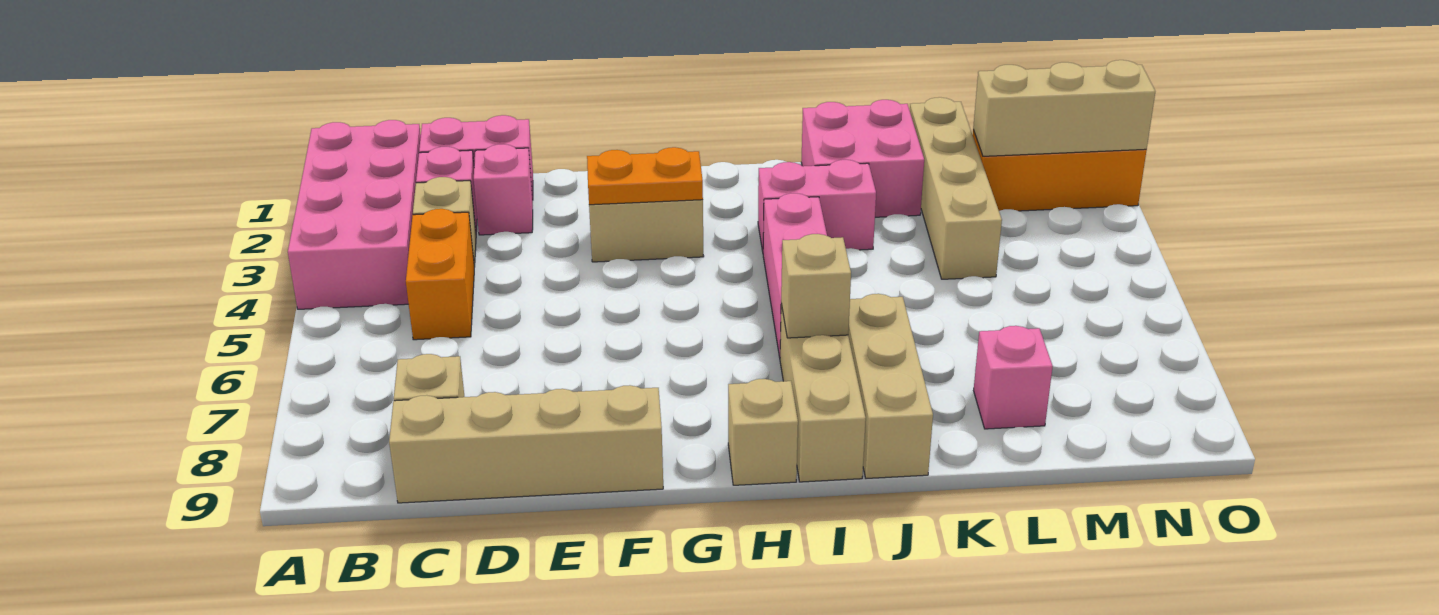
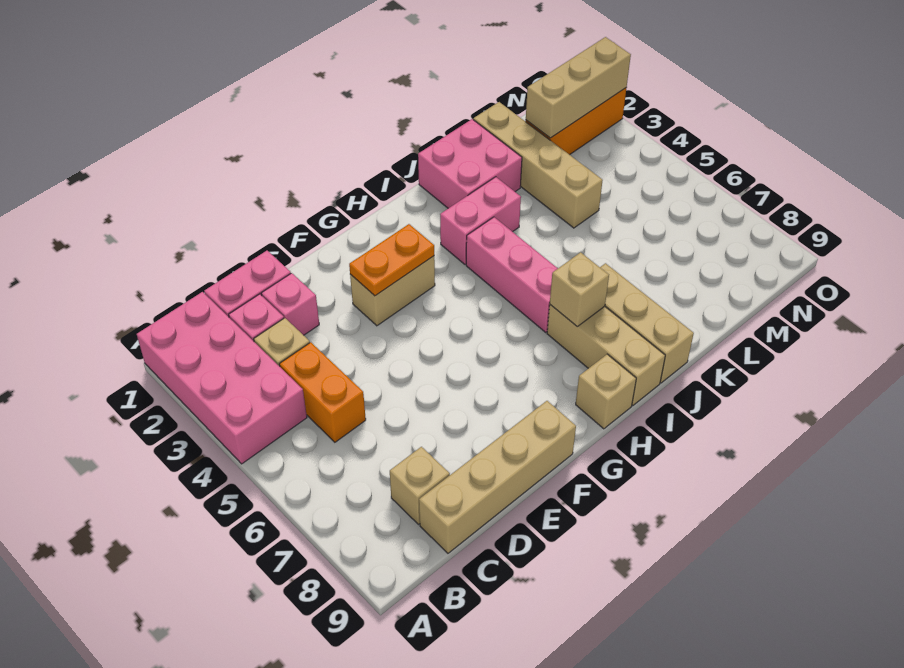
pink 1x1 brick [974,326,1053,429] -> none

